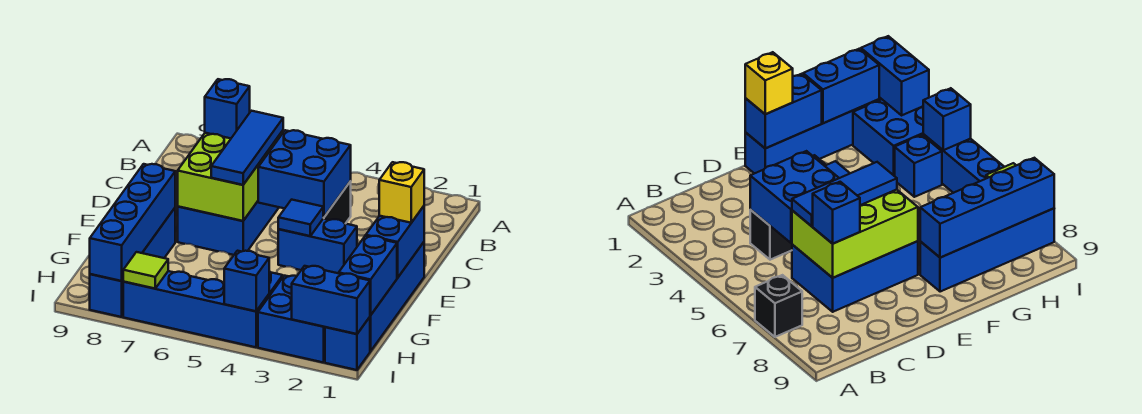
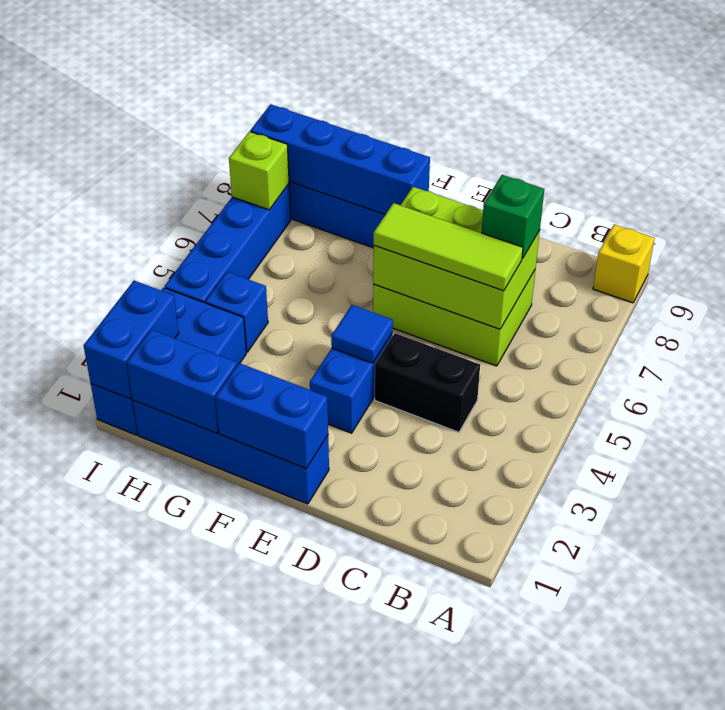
black 1x1 brick [755,275,802,337] -> none
blue 2x2 brick [258,130,351,217] -> none
blue 2x3 brick [178,201,279,255] -> lime 2x3 brick [373,269,536,366]
blue 1x3 tile [211,111,283,185] -> lime 1x3 tile [374,203,523,291]
blue 1x1 brick [205,79,250,138] -> green 1x1 brick [481,175,544,259]
yellow 1x1 brick [379,162,424,223] -> yellow 1x1 brick moved to [593,224,655,303]
blue 1x1 brick [224,251,269,311] -> none
lime 1x1 tile [123,252,168,289] -> lime 1x1 brick [229,132,289,210]

